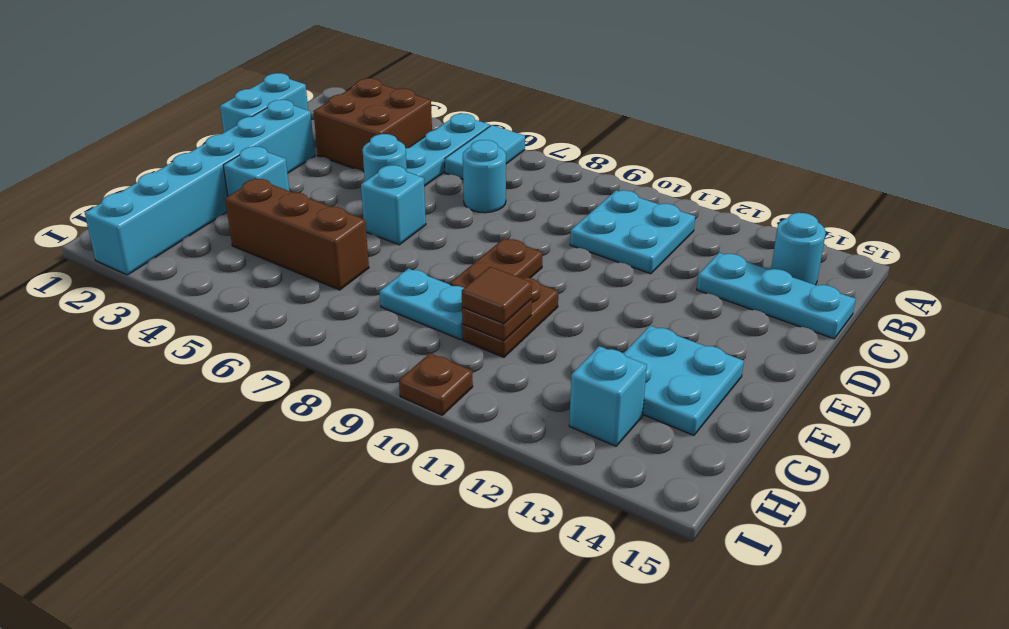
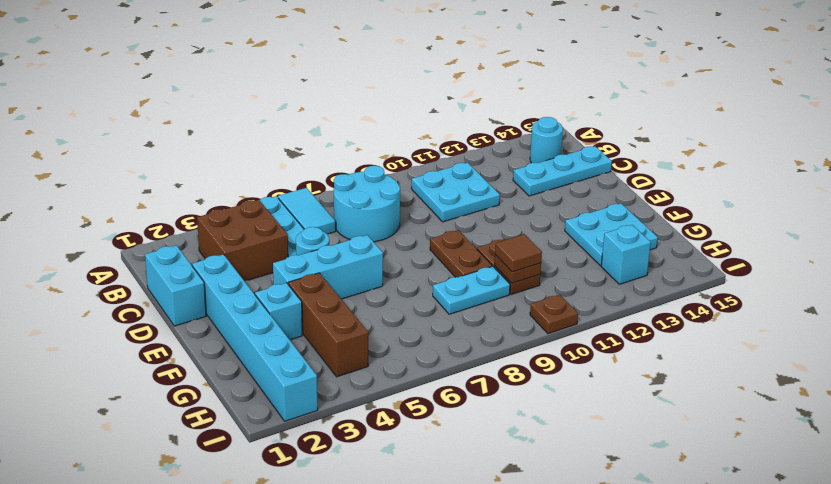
cyan 1x1 round brick [463,140,506,213] -> cyan 2x2 round brick [334,166,400,242]
cyan 1x1 brick [361,165,426,245] -> cyan 1x3 brick [273,235,383,299]
brown 1x3 brick [225,179,369,290] -> brown 1x3 brick turned to [288,273,368,377]

